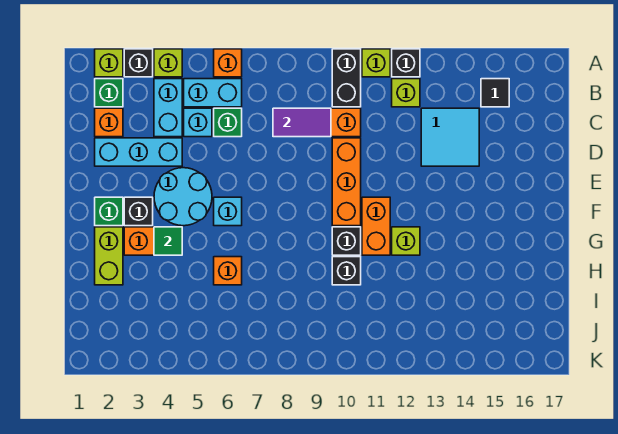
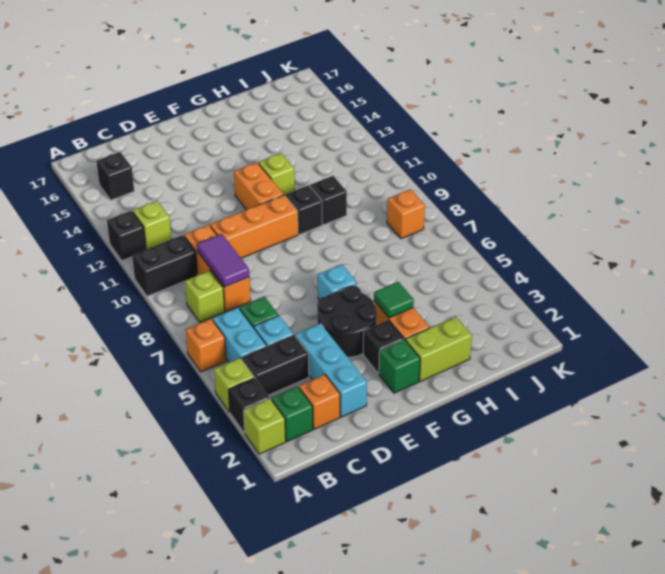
lime 1x1 brick [362,49,390,77] -> lime 1x1 brick moved to [185,271,225,322]
cyan 1x2 brick [154,79,182,137] -> black 1x2 brick [241,335,309,395]
black 1x1 tile [481,79,509,107] -> black 1x1 brick [96,152,134,200]
cyan 2x2 tile [421,108,479,166] -> none
cyan 2x2 round brick [154,168,212,226] -> black 2x2 round brick [317,286,377,357]
orange 1x2 brick [362,197,390,255] -> orange 1x2 brick turned to [234,162,284,210]
orange 1x1 brick [214,257,242,285] -> orange 1x1 brick moved to [387,189,425,239]

